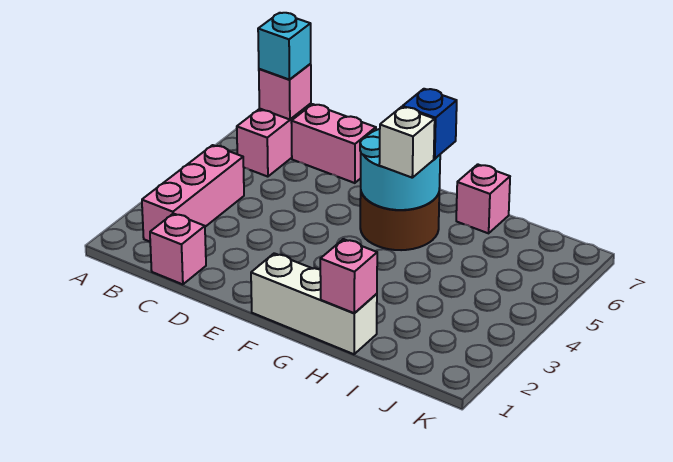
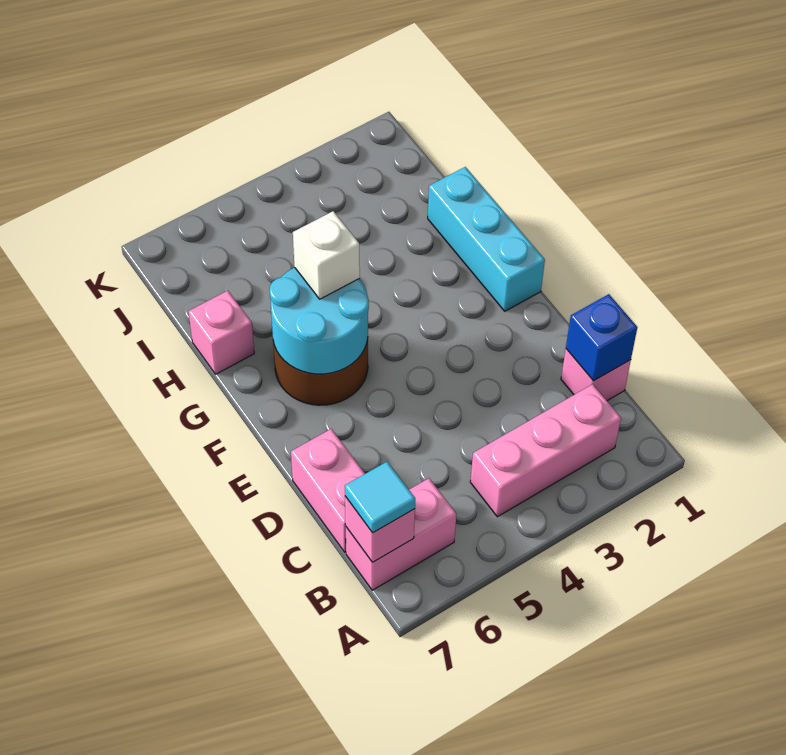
cyan 1x1 brick [258,13,311,80] -> cyan 1x1 tile [345,462,415,533]
white 1x3 brick [251,253,377,354] -> cyan 1x3 brick [428,167,545,311]
blue 1x1 brick [403,89,457,159] -> blue 1x1 brick moved to [566,294,637,381]
pink 1x1 brick [320,239,377,313] -> none

